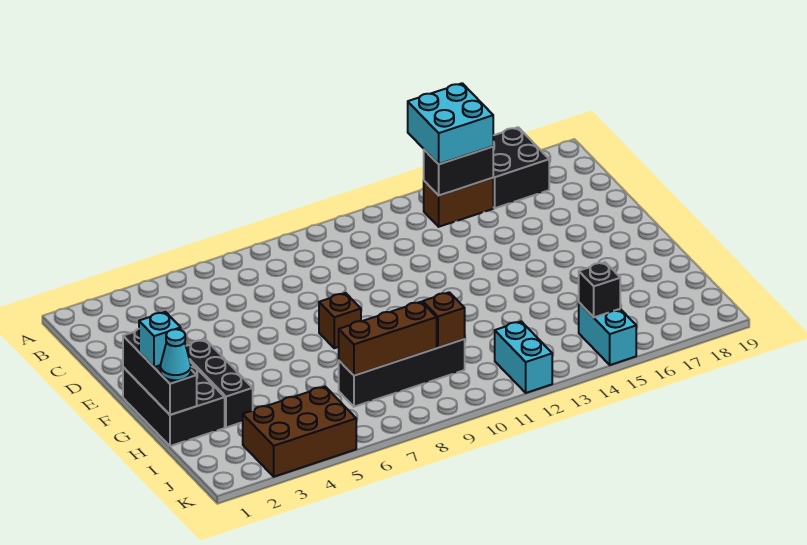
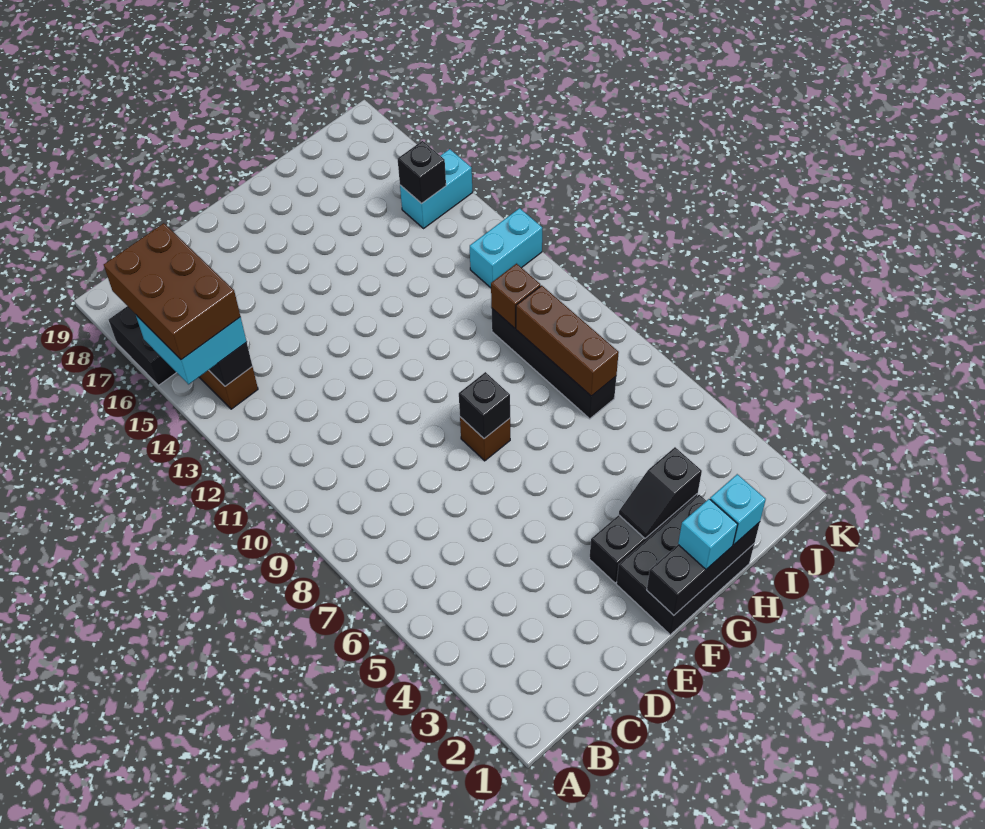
none -> black 1x1 brick [459,372,510,439]
none -> black 1x2 slope [619,447,702,538]
cyan 1x1 cone [160,329,191,380] -> cyan 1x1 brick [710,474,766,544]
brown 2x3 brick [243,387,356,477] -> brown 2x3 brick moved to [104,223,240,360]

